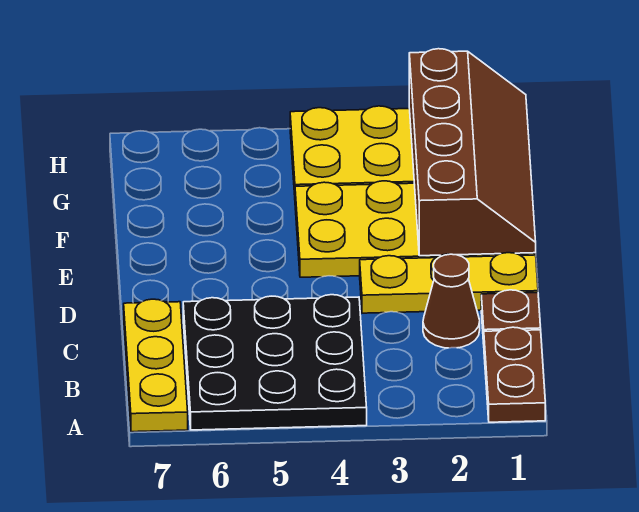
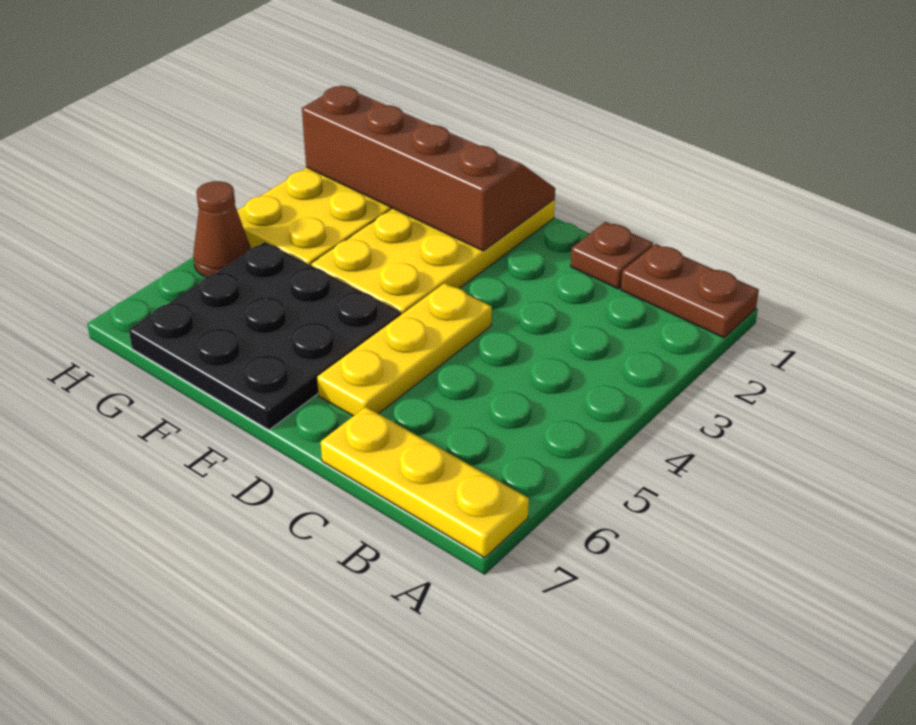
black 3x3 plate [183,295,367,430] -> black 3x3 plate moved to [129,242,401,430]
brown 1x1 cone [423,254,480,348] -> brown 1x1 cone moved to [193,181,251,277]
yellow 1x3 plate [360,253,538,313] -> yellow 1x3 plate moved to [317,283,492,416]

